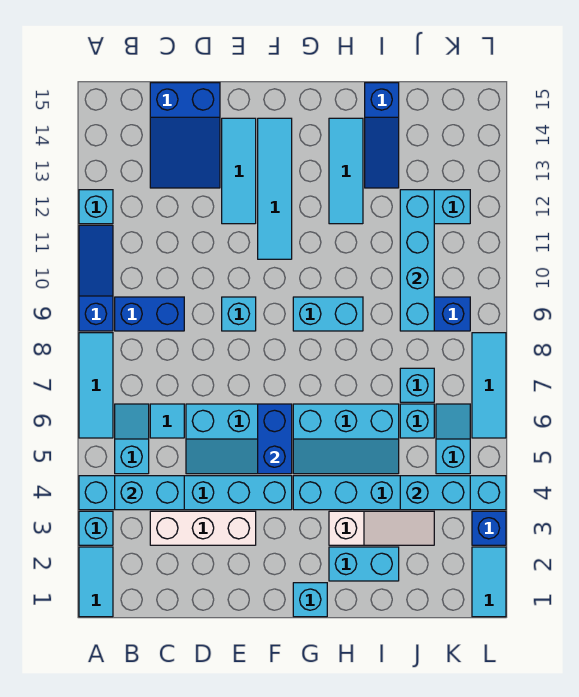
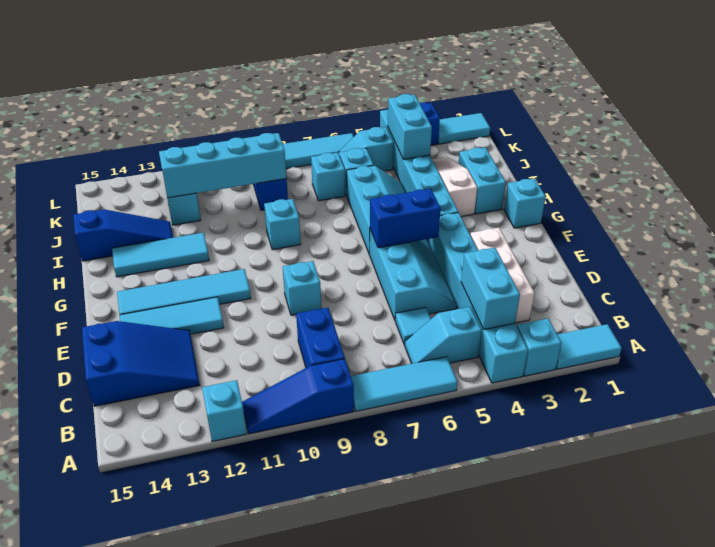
cyan 1x2 brick [293,297,363,331] -> cyan 1x1 brick [264,199,301,250]

